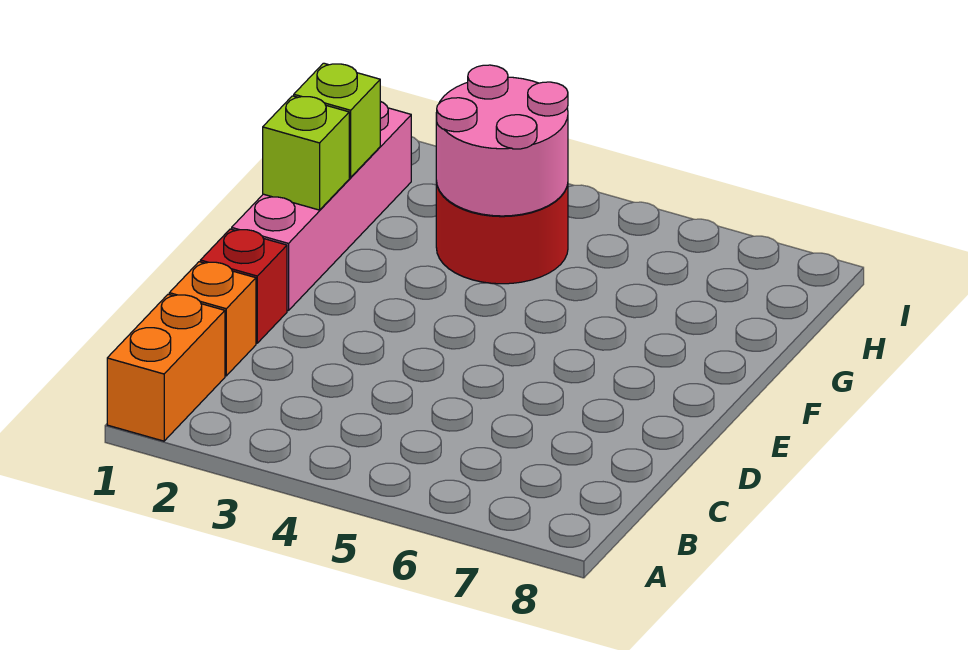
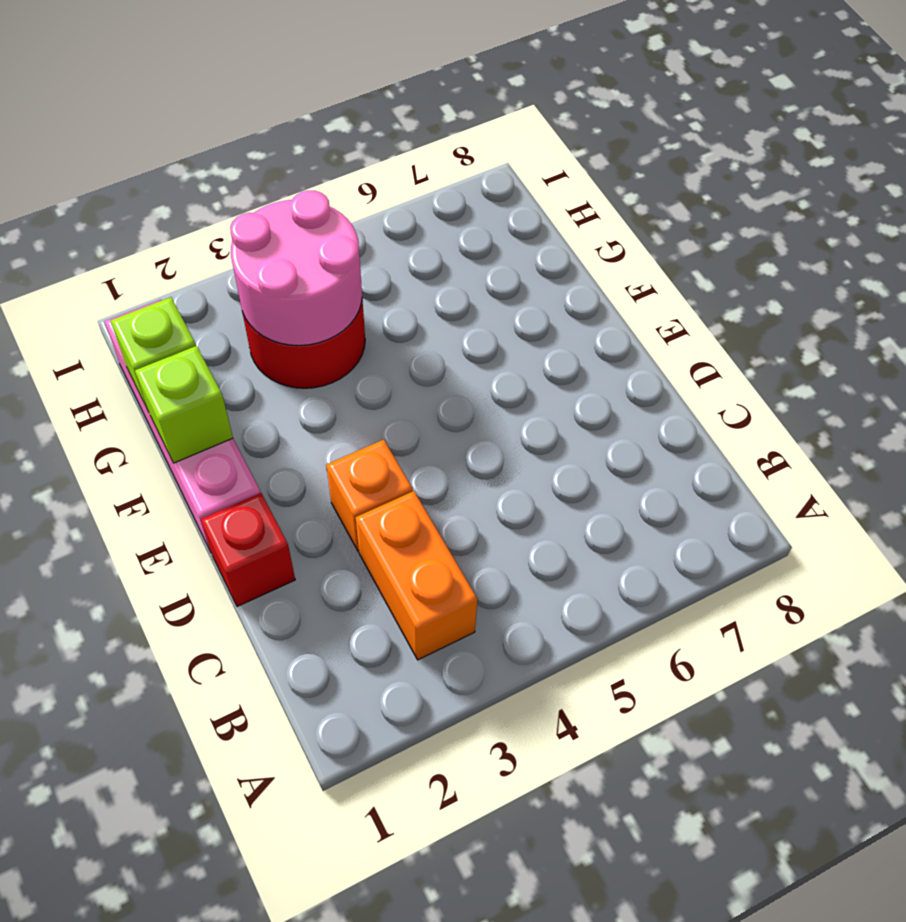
orange 1x2 brick [107,294,225,441] -> orange 1x2 brick moved to [356,491,478,660]
orange 1x1 brick [169,262,256,376] -> orange 1x1 brick moved to [326,440,413,551]

